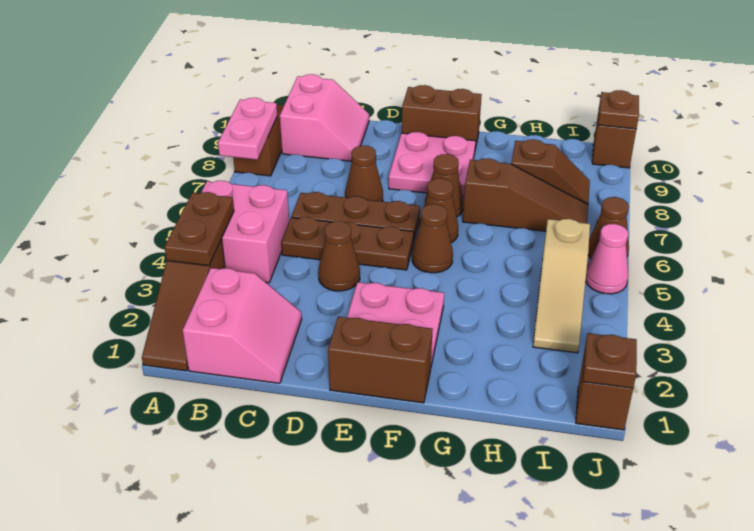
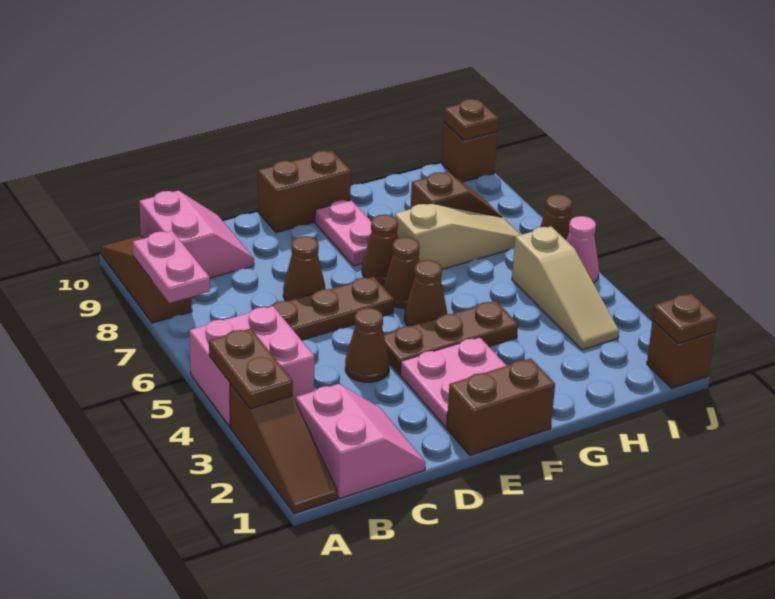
brown 1x3 plate [281,217,414,270] -> brown 1x3 plate moved to [384,301,518,374]
pink 2x2 plate [389,132,475,197] -> pink 1x2 plate [315,200,372,266]
brown 1x3 slope [463,158,588,231] -> tan 1x3 slope [395,203,520,269]

